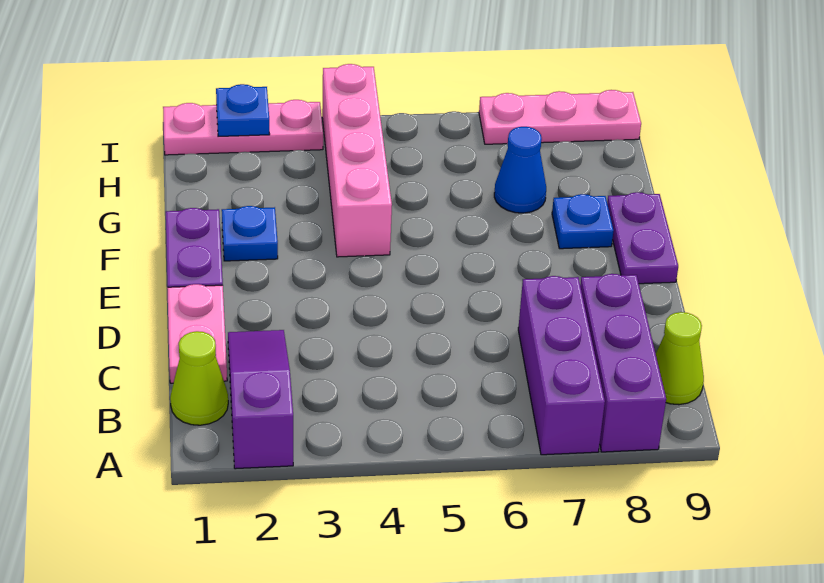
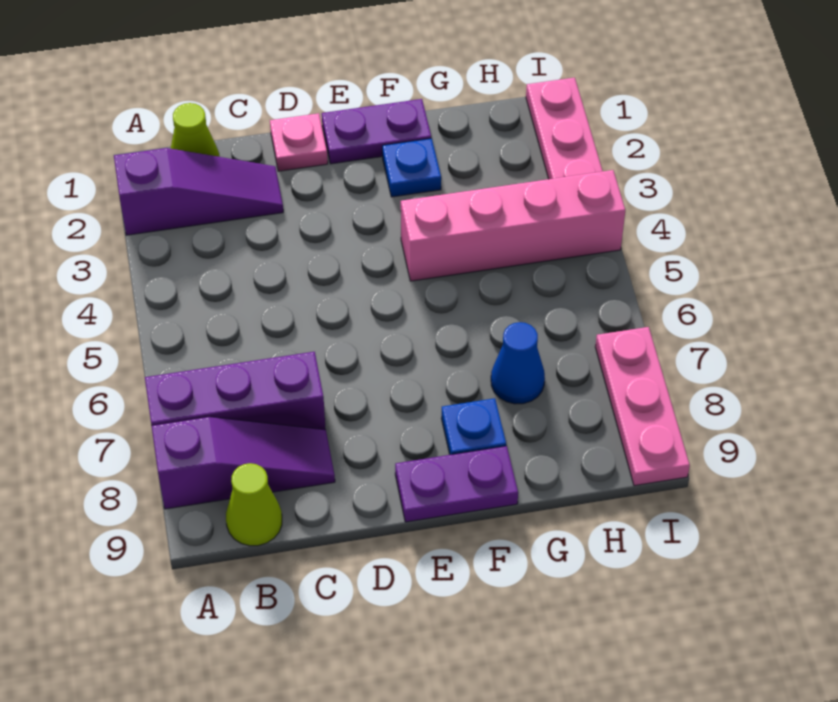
purple 1x3 brick [580,274,666,452] -> purple 1x3 slope [152,417,335,509]
pink 1x2 plate [167,284,227,383] -> pink 1x1 plate [270,113,328,171]
blue 1x1 plate [216,84,270,136] -> none

